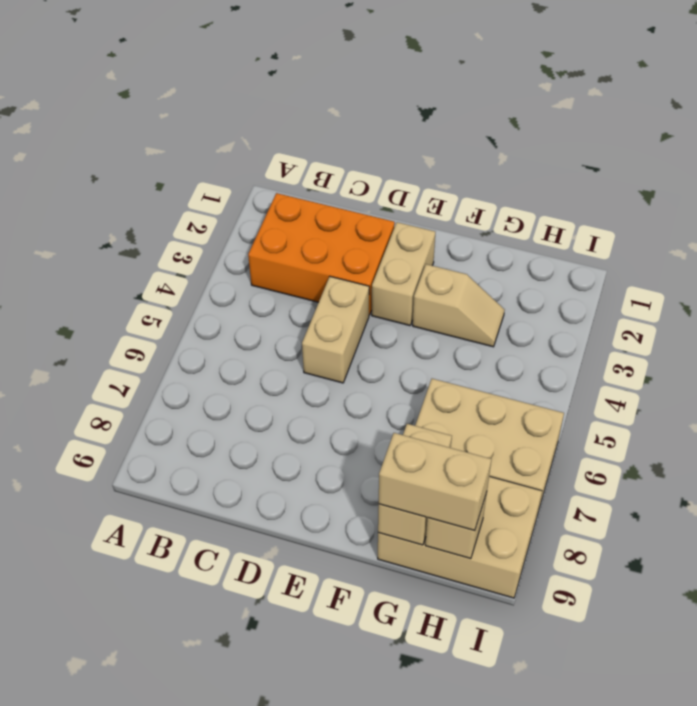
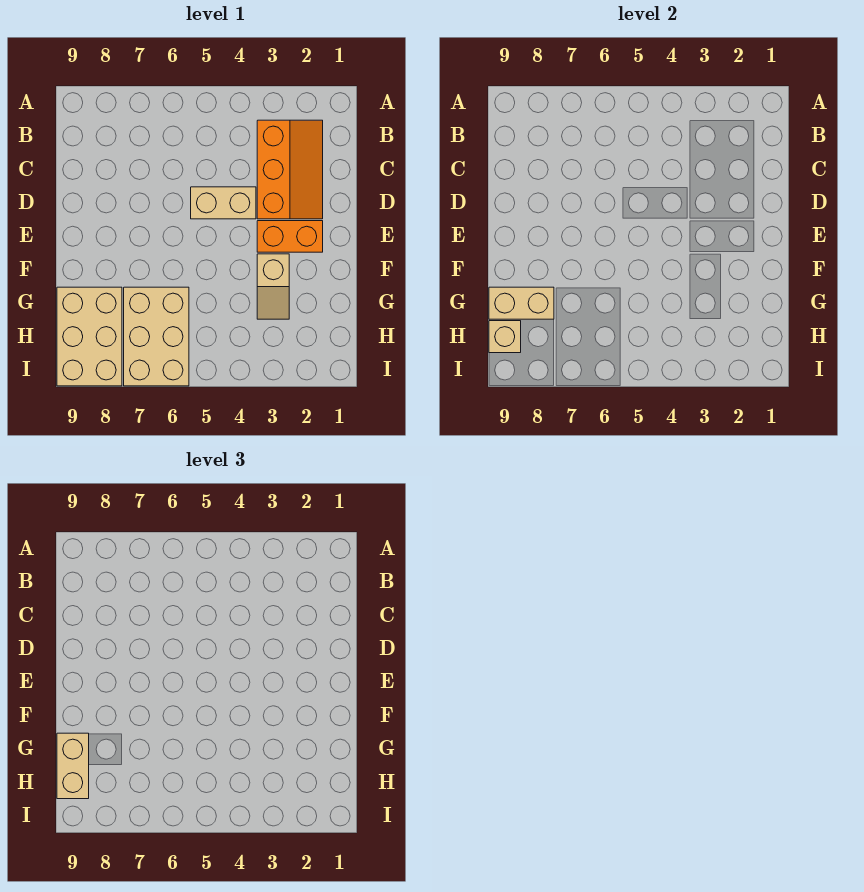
orange 2x3 brick [248,193,395,315] -> orange 2x3 slope [257,120,323,219]
tan 1x2 brick [372,222,435,326] -> orange 1x2 brick [257,221,323,252]

